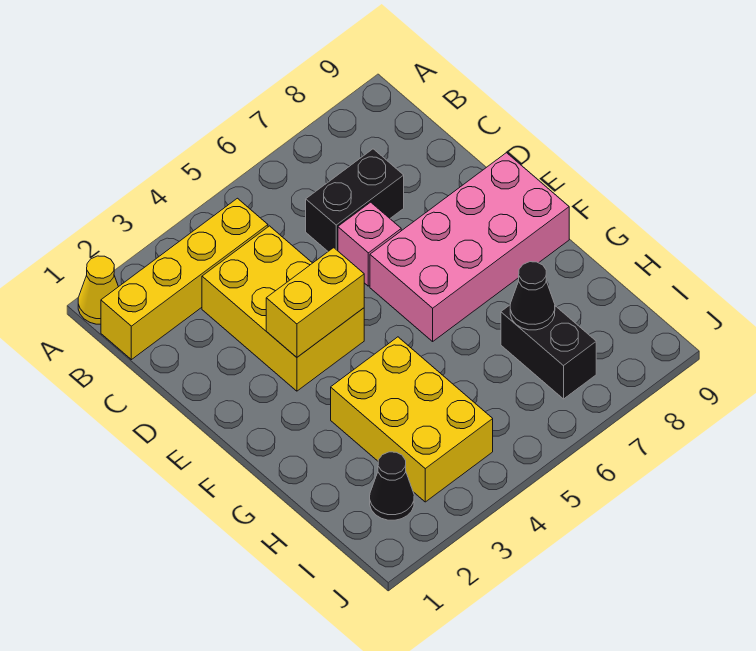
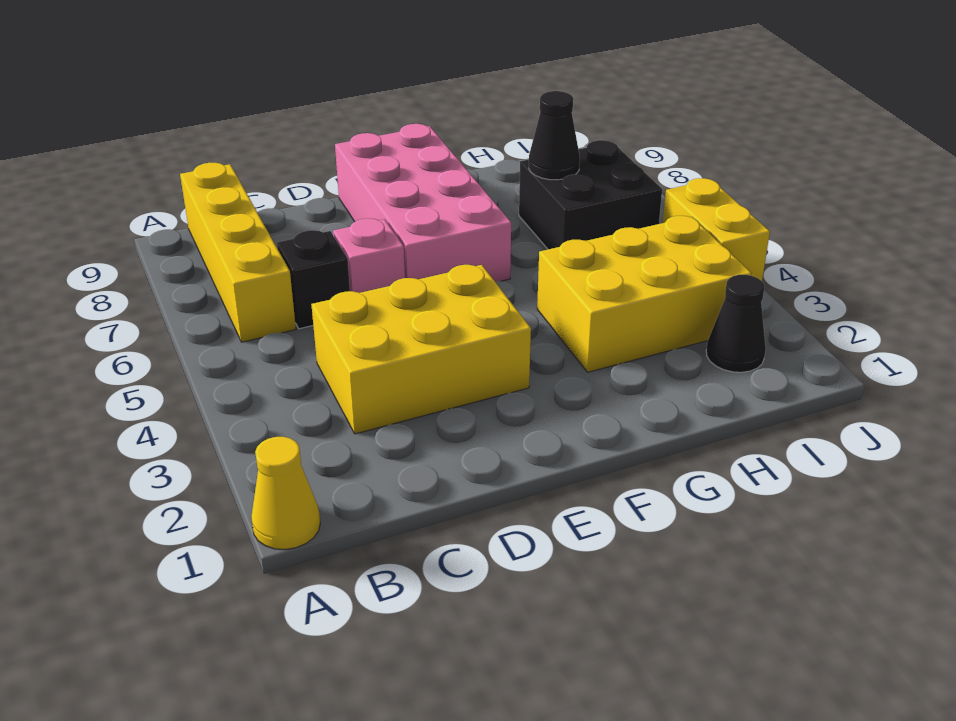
yellow 1x4 brick [101,198,268,360] -> yellow 1x4 brick moved to [180,163,296,342]
black 1x2 brick [306,149,404,251] -> black 1x1 brick [277,230,350,329]
yellow 1x2 brick [266,248,364,357] -> yellow 1x2 brick moved to [663,178,770,281]
black 1x2 brick [501,305,596,399] -> black 2x2 brick [519,140,662,249]

